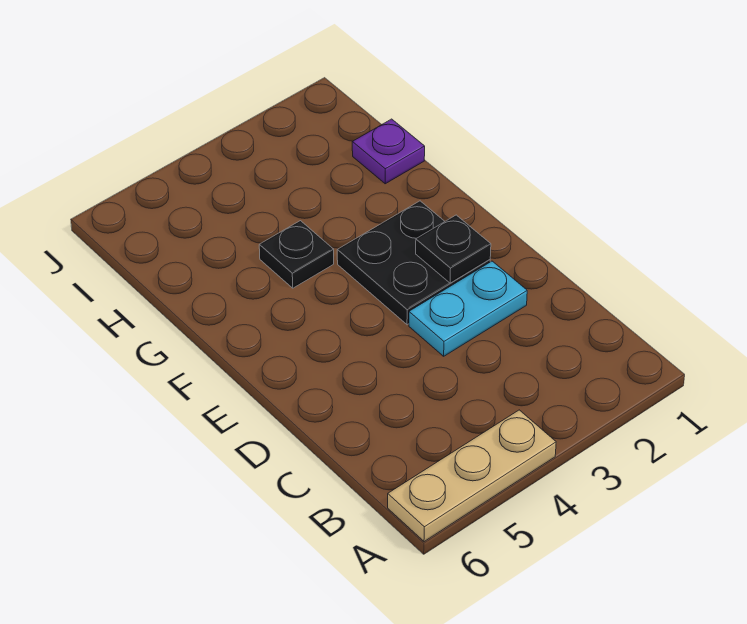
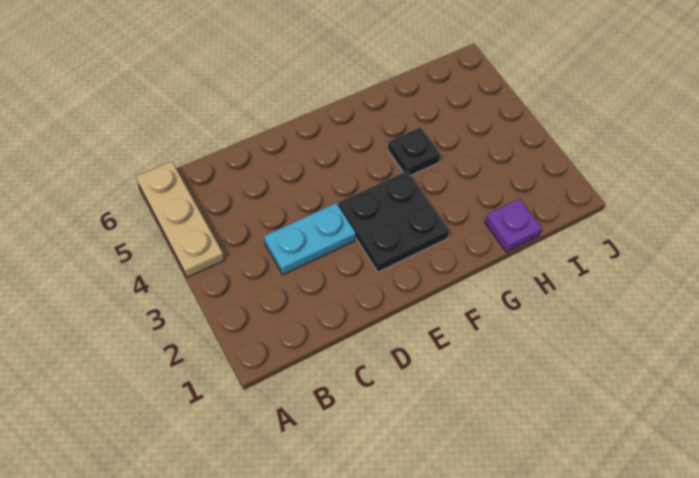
cyan 1x2 plate [409,261,527,356] -> cyan 1x2 plate turned to [264,203,356,275]
black 1x1 plate [416,215,491,283] -> none

